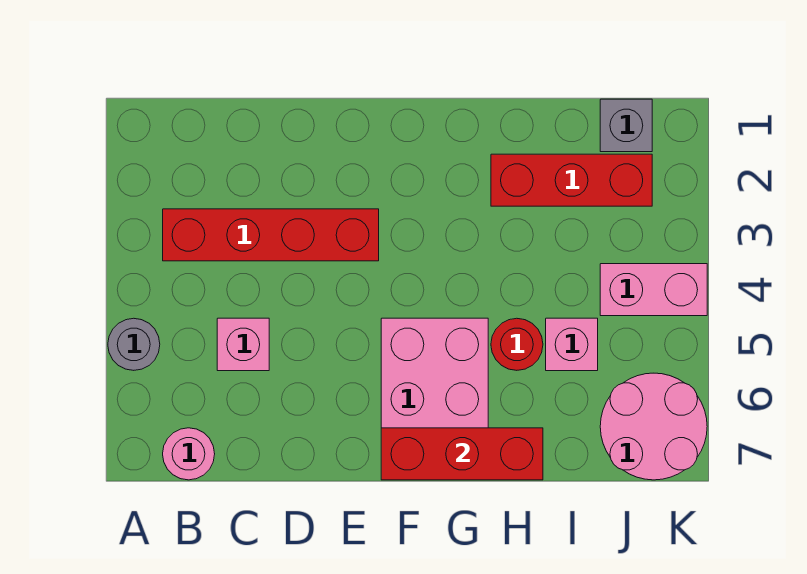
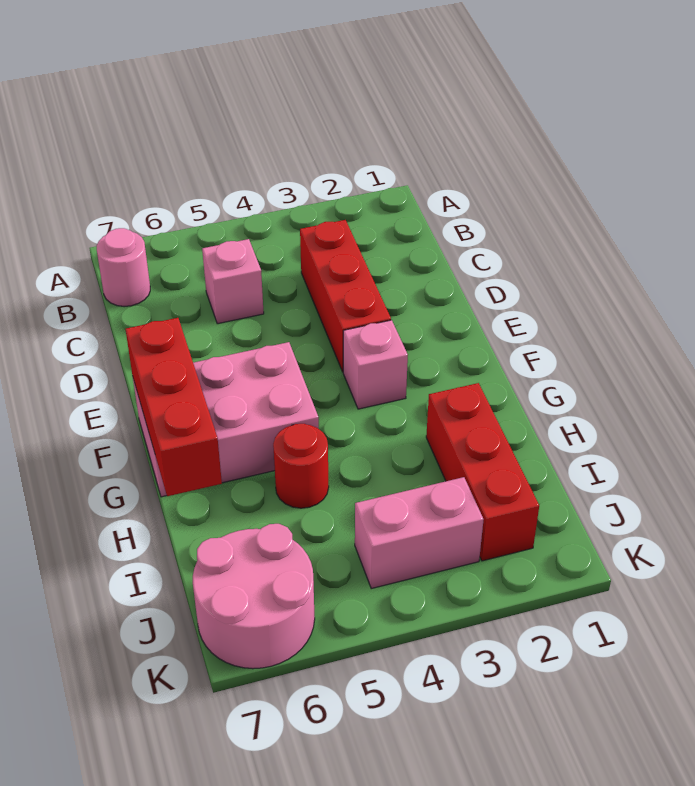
grey 1x1 round brick [108,318,160,370] -> none
red 1x4 brick [163,209,379,261] -> red 1x3 brick [300,220,391,372]
pink 1x1 brick [546,318,598,371] -> pink 1x1 brick moved to [343,320,408,409]
grey 1x1 brick [600,99,652,152] -> none
pink 1x2 brick [600,264,707,316] -> pink 1x2 brick turned to [355,477,484,589]

